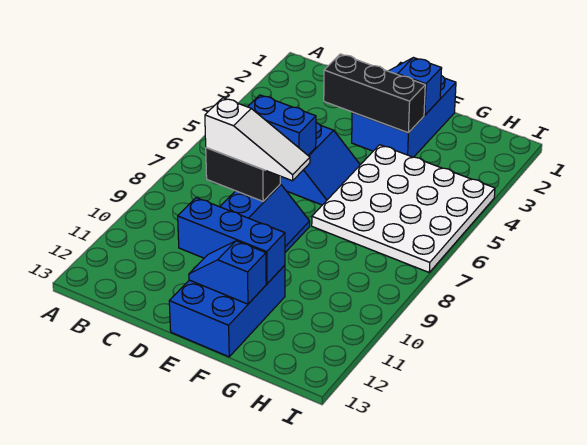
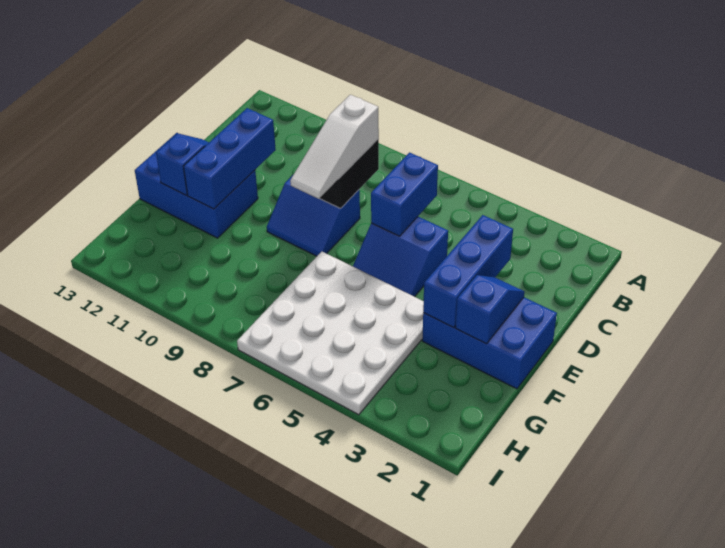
black 1x3 brick [324,54,425,133] -> blue 1x3 brick [423,215,513,328]

